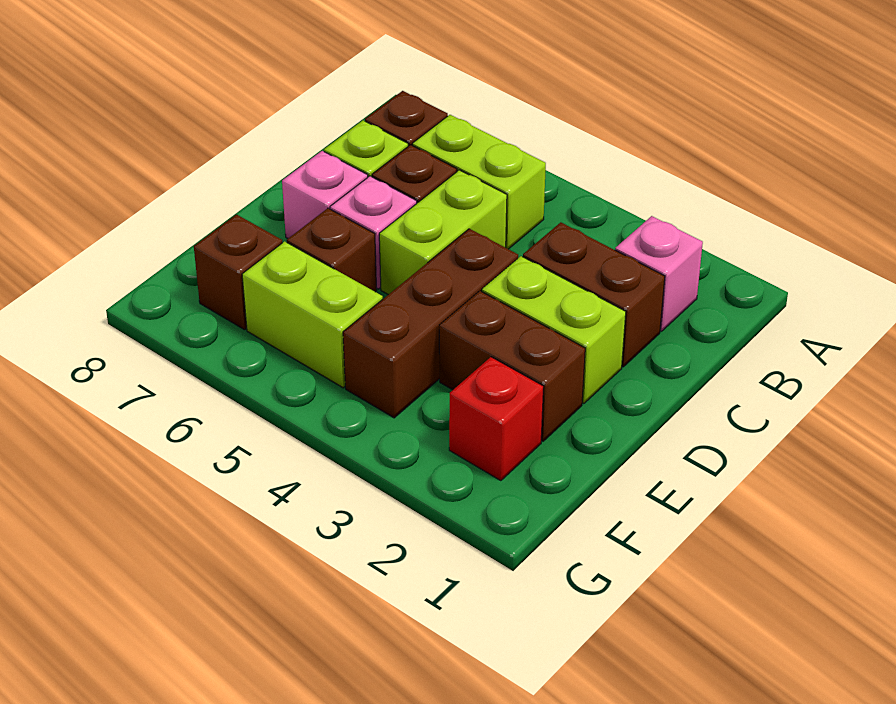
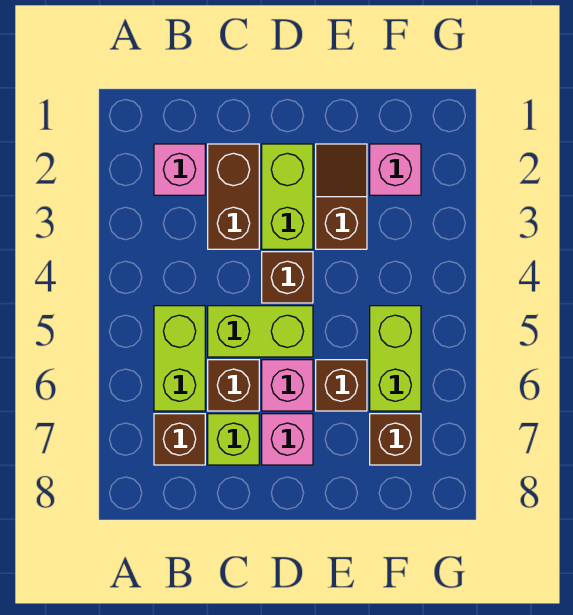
brown 1x3 brick [343,229,518,418] -> brown 1x1 brick [262,252,313,303]
brown 1x2 brick [439,291,585,441] -> brown 1x2 slope [316,144,367,249]
red 1x1 brick [449,357,544,481] -> pink 1x1 brick [370,144,421,195]

